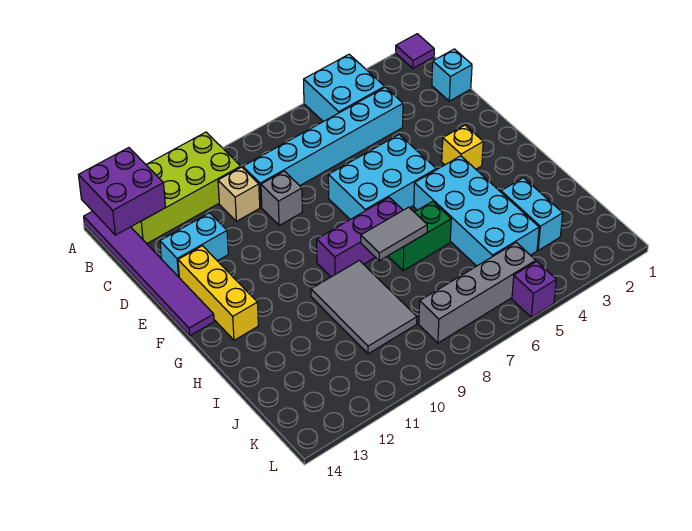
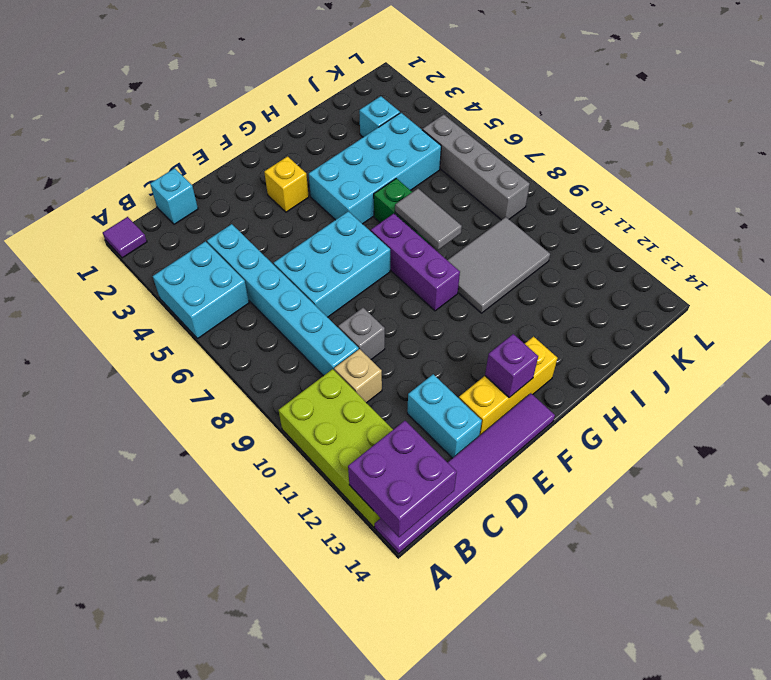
cyan 2x3 brick [328,135,436,220] -> cyan 2x3 brick turned to [274,211,390,317]
cyan 1x2 brick [501,178,563,250] -> cyan 1x1 brick [359,96,400,137]
purple 1x1 brick [512,261,556,317] -> purple 1x1 brick moved to [485,334,538,397]

